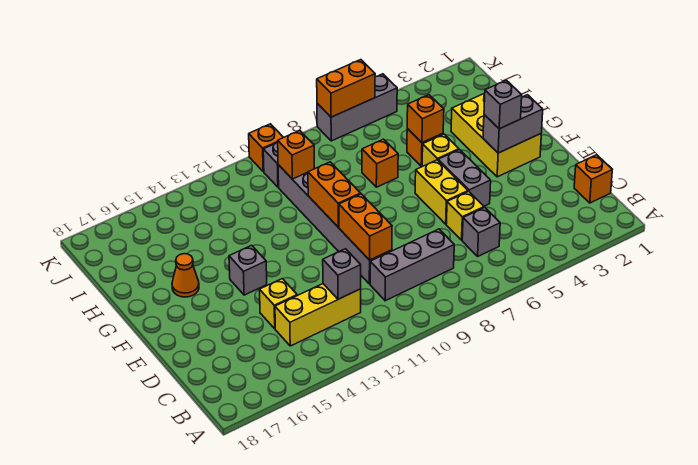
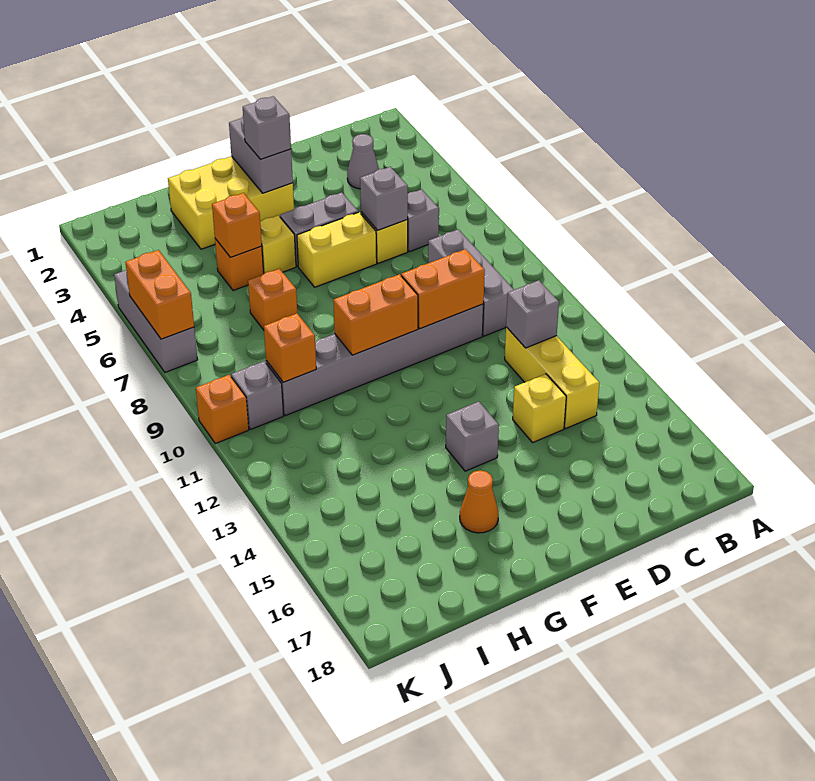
orange 1x1 brick [574,155,612,203] -> none
none -> grey 1x1 cone [347,134,379,189]
none -> grey 1x1 brick [360,167,408,230]

